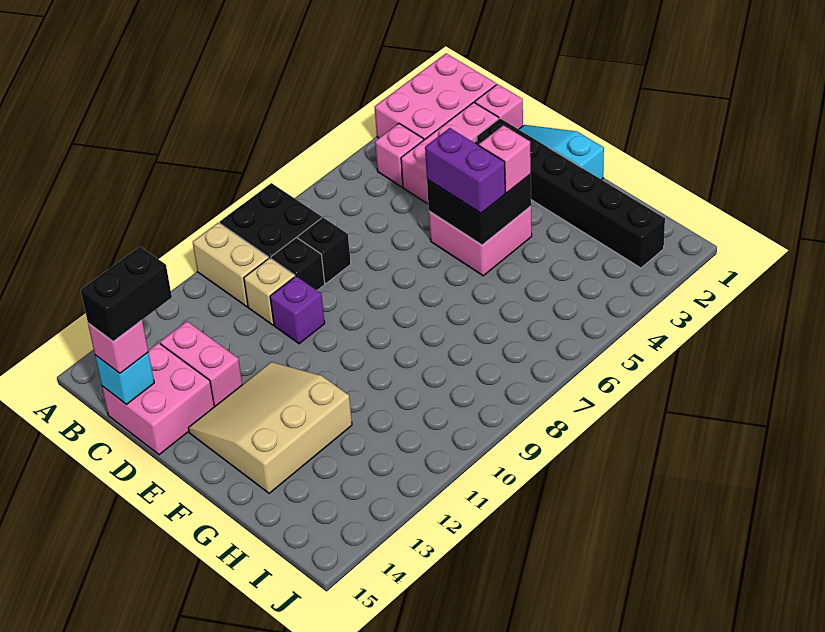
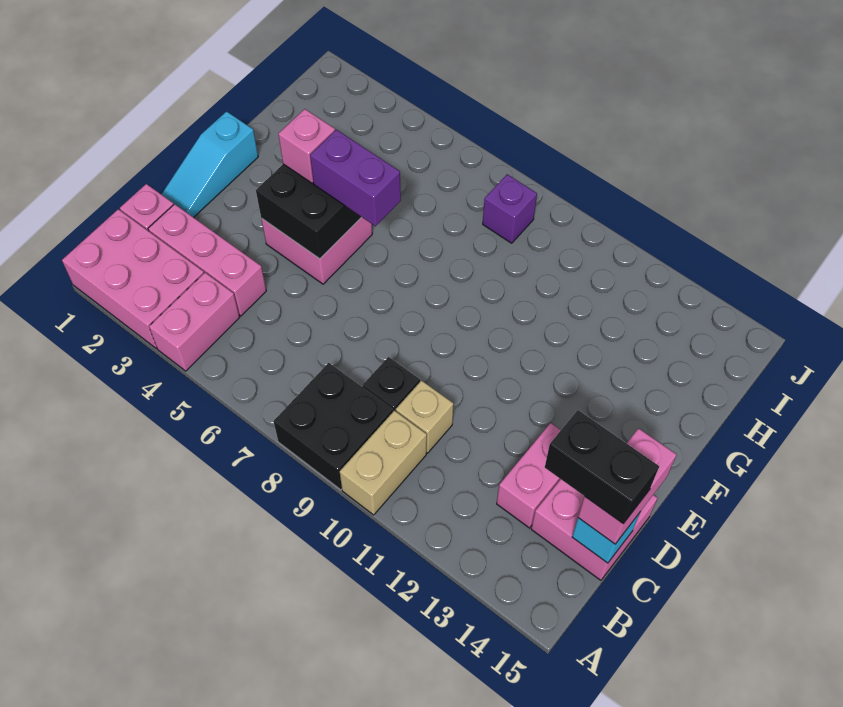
pink 1x1 brick [375,123,424,187] -> pink 1x2 brick [149,273,240,371]
black 1x1 brick [298,217,351,283] -> none
pink 1x1 brick [88,320,148,373] -> pink 1x2 brick [578,428,677,544]
black 1x6 brick [477,118,665,268] -> none
purple 1x1 brick [270,276,325,344] -> purple 1x1 brick moved to [483,174,537,243]
purple 1x2 brick [425,128,505,213] -> purple 1x2 brick turned to [310,130,401,226]
tan 3x3 slope [188,362,352,493] -> none

